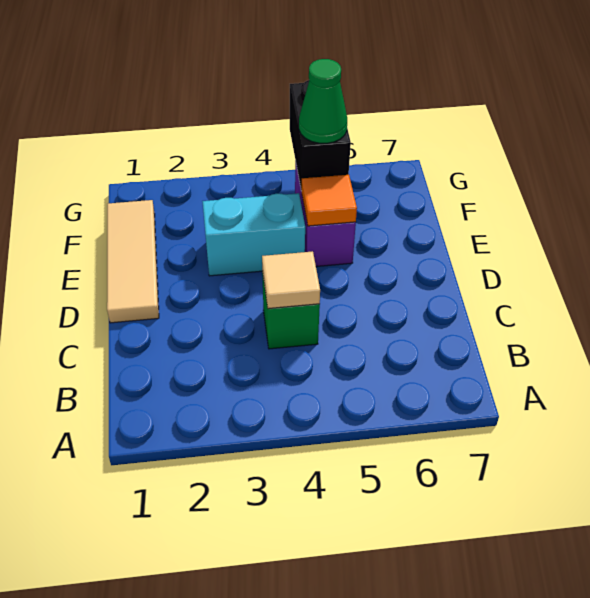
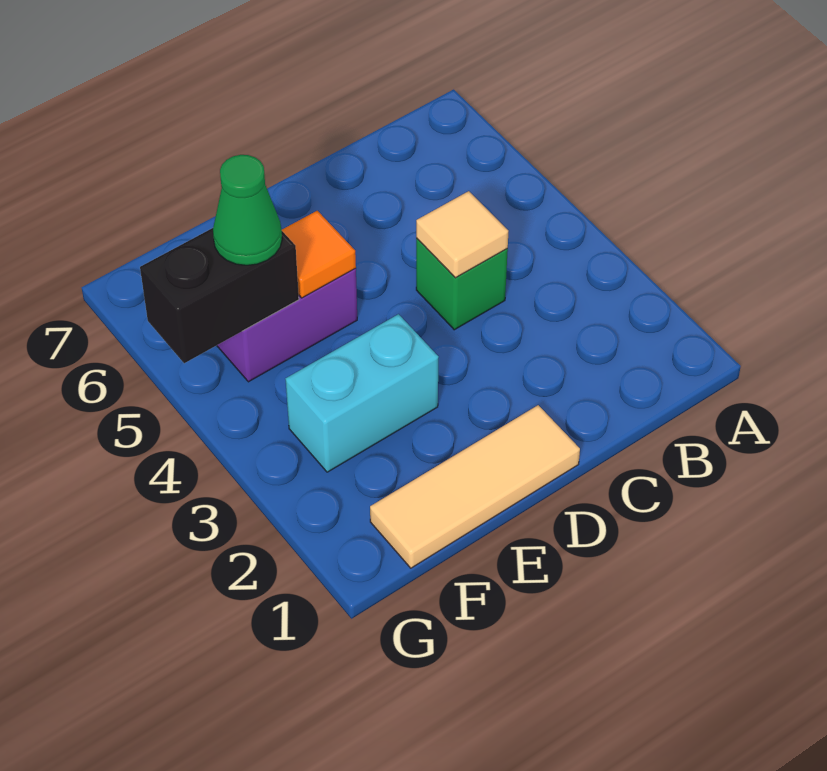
cyan 1x2 brick [202,193,305,276] -> cyan 1x2 brick turned to [286,314,439,472]

